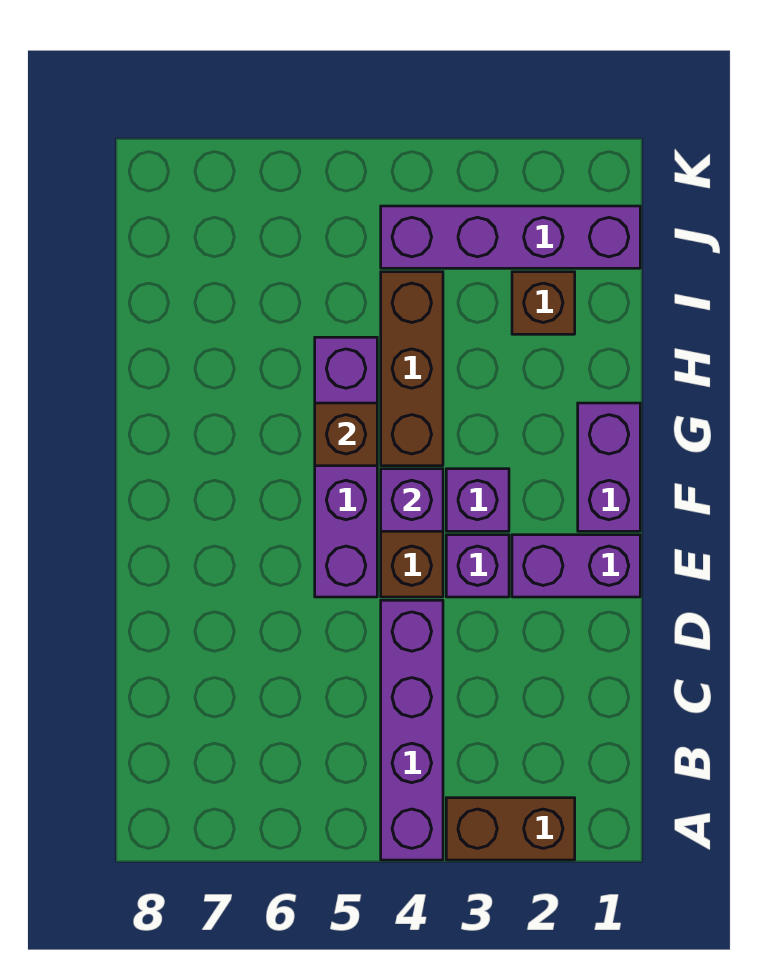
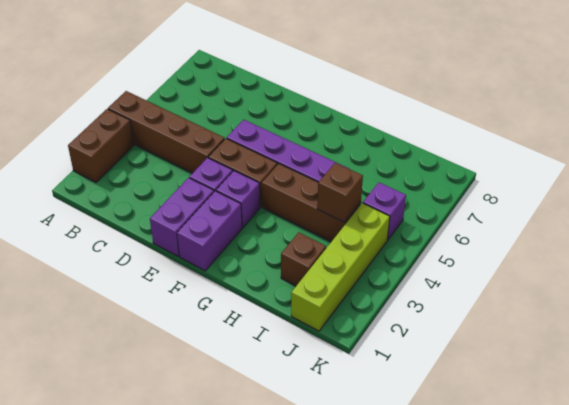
purple 1x4 brick [381,600,443,860] -> brown 1x4 brick [108,91,225,173]
purple 1x2 brick [578,403,640,531] -> purple 1x2 brick turned to [177,191,242,271]
purple 1x1 brick [381,469,443,531] -> purple 1x1 brick moved to [363,183,406,240]
brown 1x1 brick [315,403,377,466] -> brown 1x1 brick moved to [317,163,363,222]
purple 1x4 brick [381,206,640,268] -> lime 1x4 brick [291,203,390,331]

